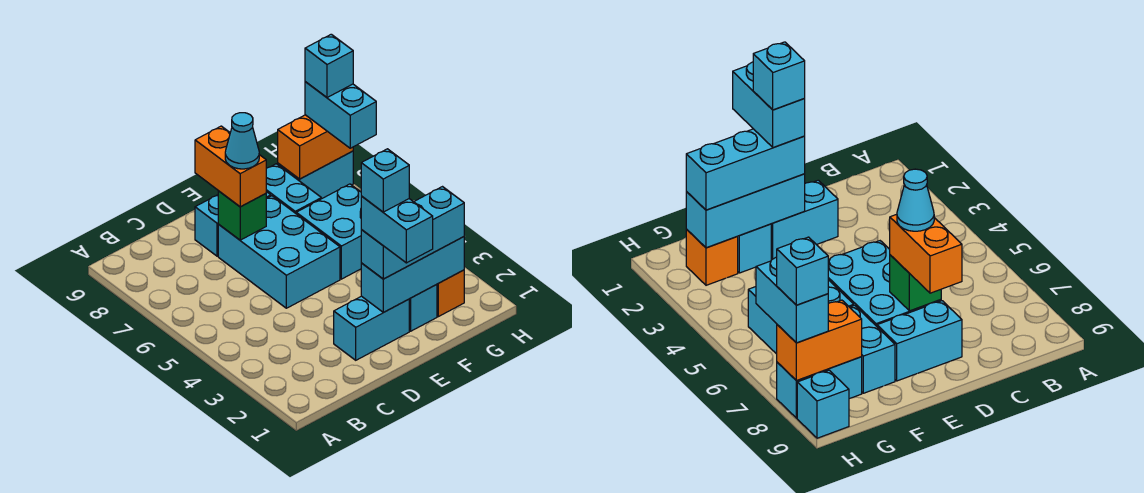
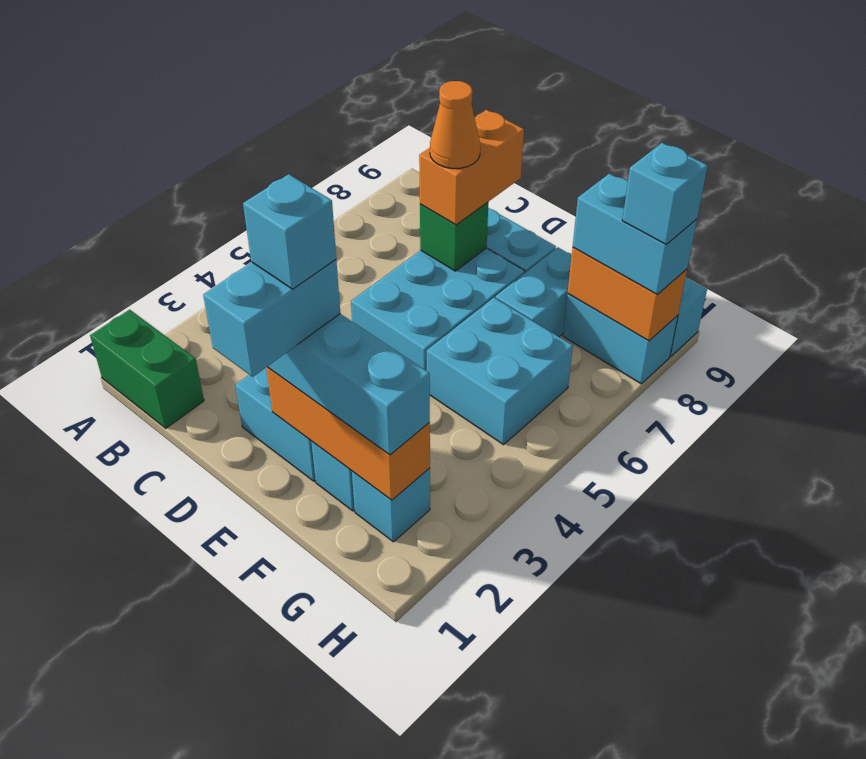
none -> green 1x2 brick [90,310,204,428]
cyan 1x1 cone [225,113,259,169] -> orange 1x1 cone [430,81,480,169]
cyan 1x3 brick [361,237,464,312] -> orange 1x3 brick [266,367,430,500]
orange 1x1 brick [437,270,464,317] -> cyan 1x1 brick [352,468,430,542]
cyan 1x2 brick [305,82,376,148] -> cyan 1x2 brick turned to [573,174,697,295]

